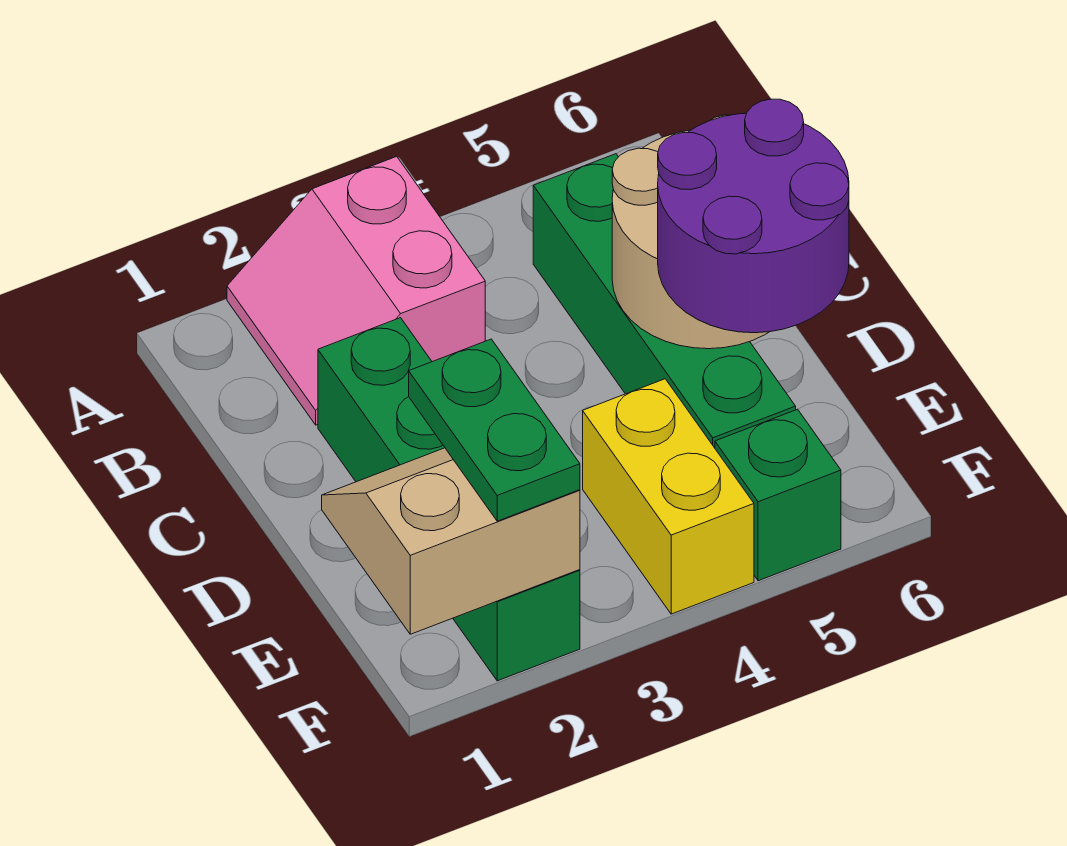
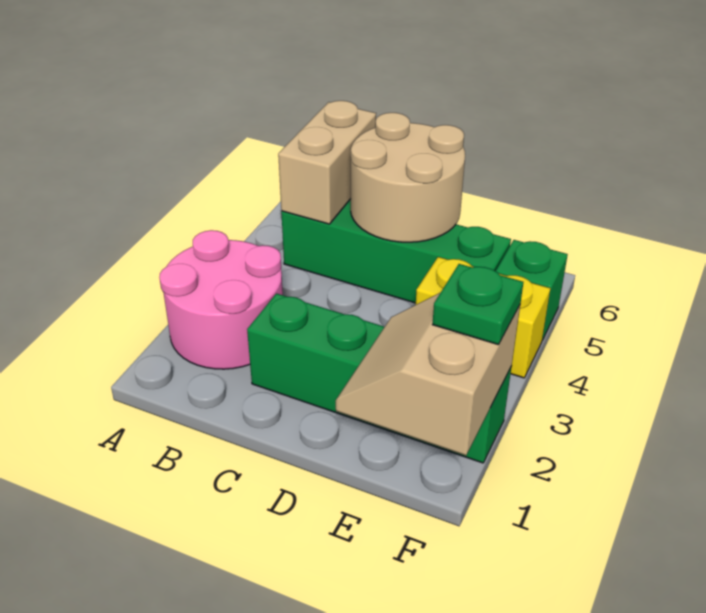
pink 2x2 slope [227,156,485,425] -> pink 2x2 round brick [159,230,283,369]
none -> tan 1x2 brick [278,101,376,224]
purple 2x2 round brick [658,99,849,333] -> none
green 1x2 plate [409,339,580,521] -> green 1x1 plate [432,264,523,345]

